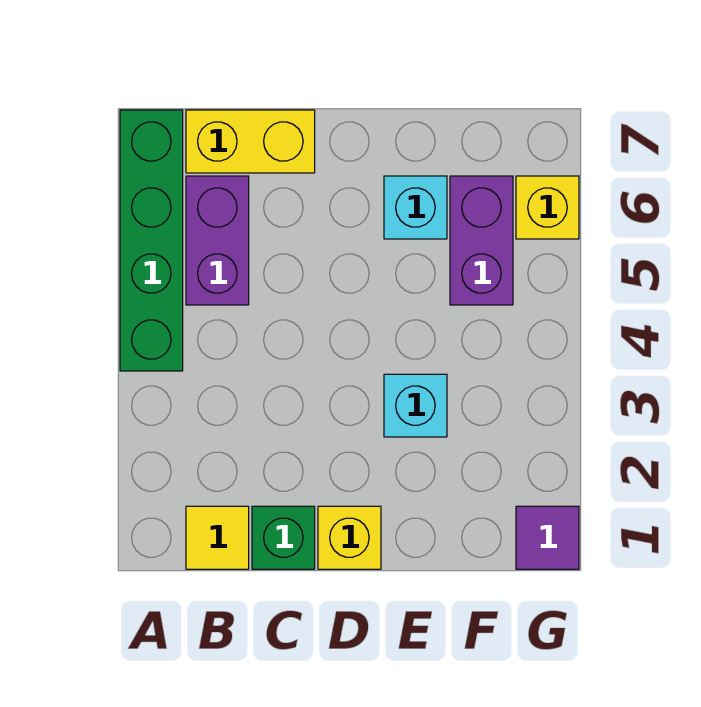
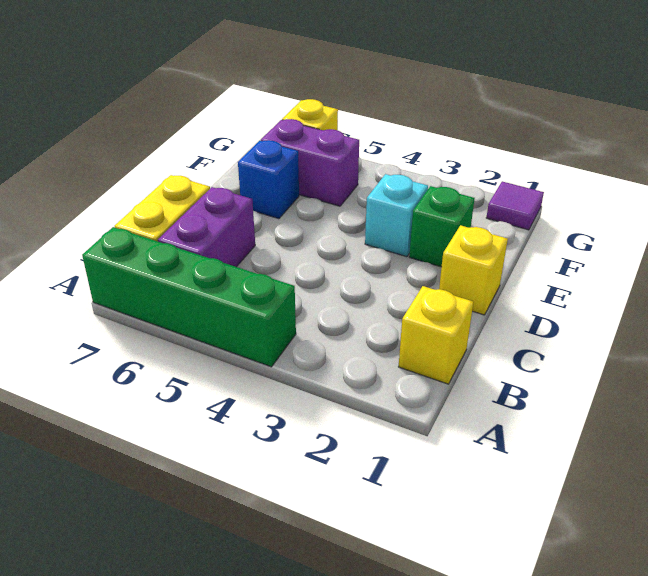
yellow 1x1 tile [186,506,249,569] -> yellow 1x1 brick [399,286,473,384]
purple 1x2 brick [186,176,249,305] -> purple 1x2 brick turned to [158,187,255,267]
green 1x1 brick [252,506,315,569] -> green 1x1 brick moved to [409,186,475,267]
cyan 1x1 brick [384,176,447,239] -> blue 1x1 brick [238,140,299,219]

